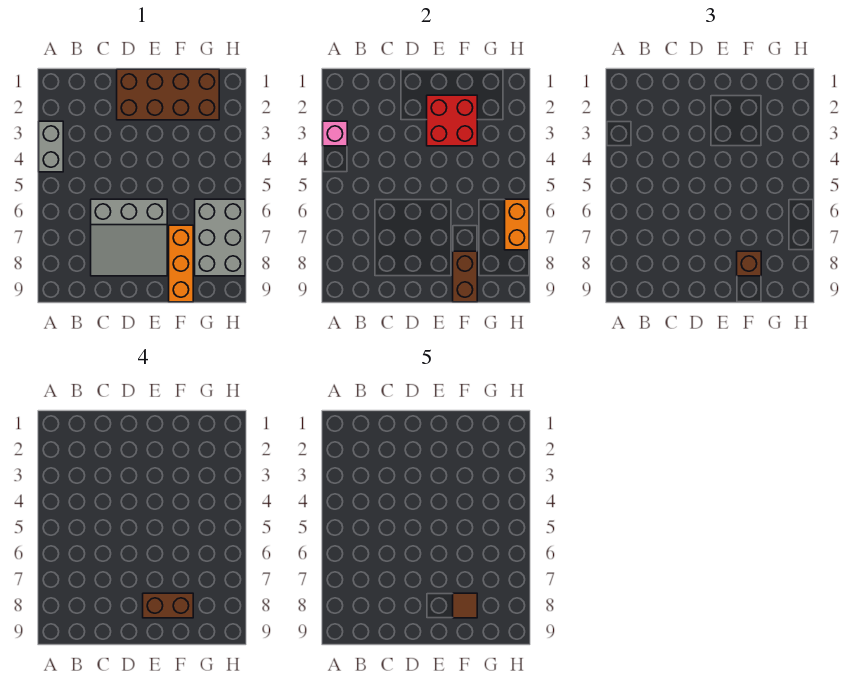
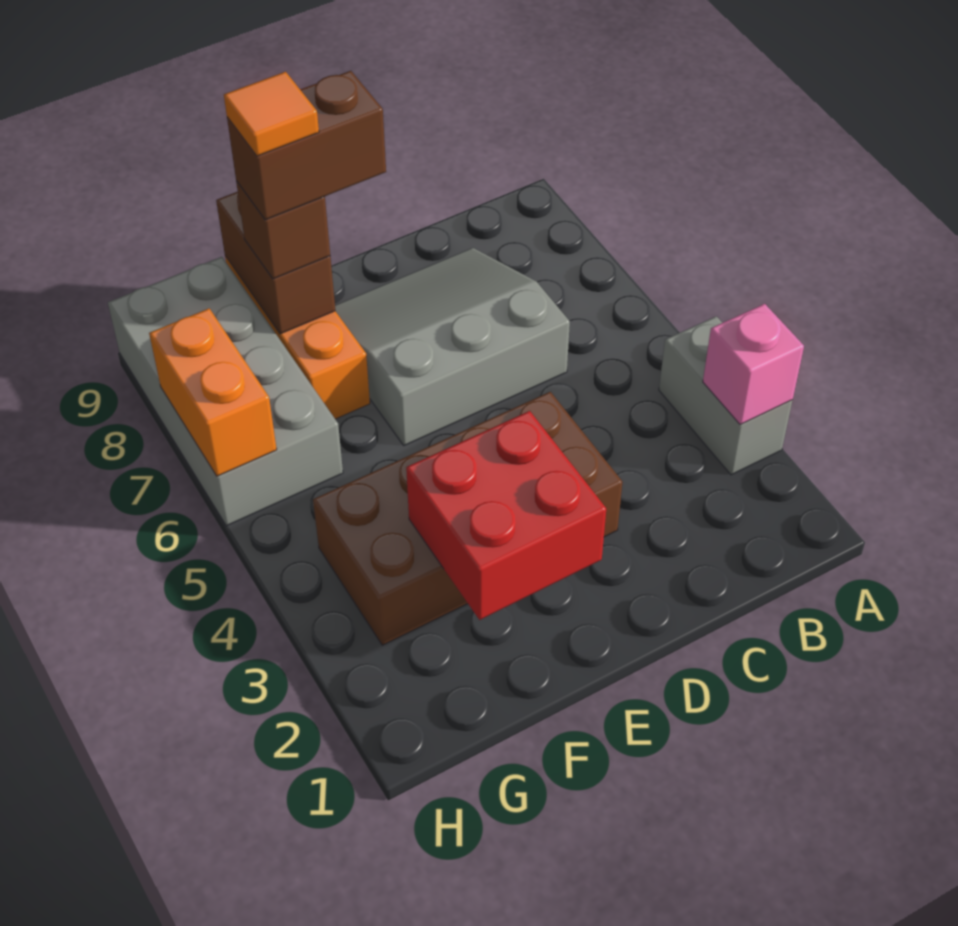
brown 2x4 brick [117,69,219,120] -> brown 2x4 brick moved to [313,392,622,645]
brown 1x1 tile [453,593,477,618] -> orange 1x1 tile [224,72,319,156]
grey 2x3 brick [195,199,245,276] -> grey 2x4 brick [108,257,343,526]

